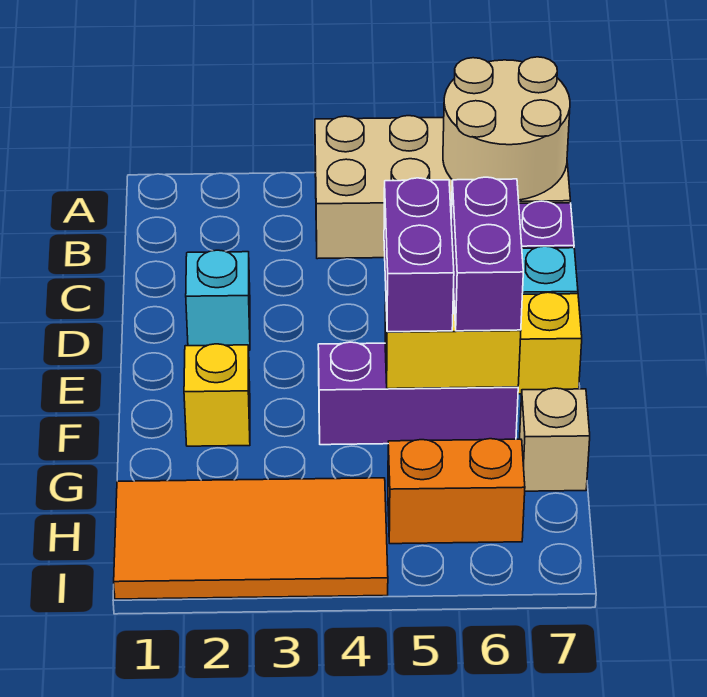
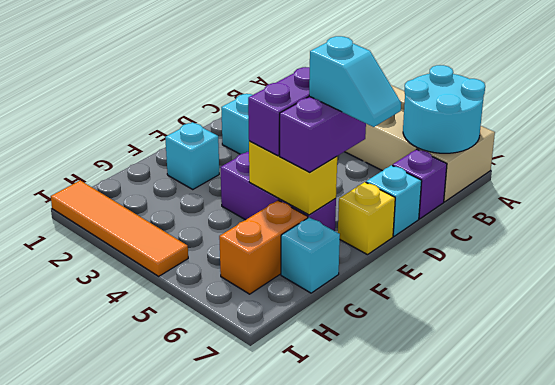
tan 2x2 round brick [443,57,570,200] -> cyan 2x2 round brick [403,65,485,153]
none -> cyan 1x2 slope [309,36,401,127]
yellow 1x1 brick [184,344,250,446] -> cyan 1x1 brick [165,122,219,189]
tan 1x1 brick [520,388,590,491] -> cyan 1x1 brick [281,217,340,293]
orange 2x4 tile [114,478,388,599] -> orange 1x4 tile [51,180,188,276]
orange 1x2 brick [388,439,525,544] -> orange 1x2 brick turned to [219,200,308,294]

